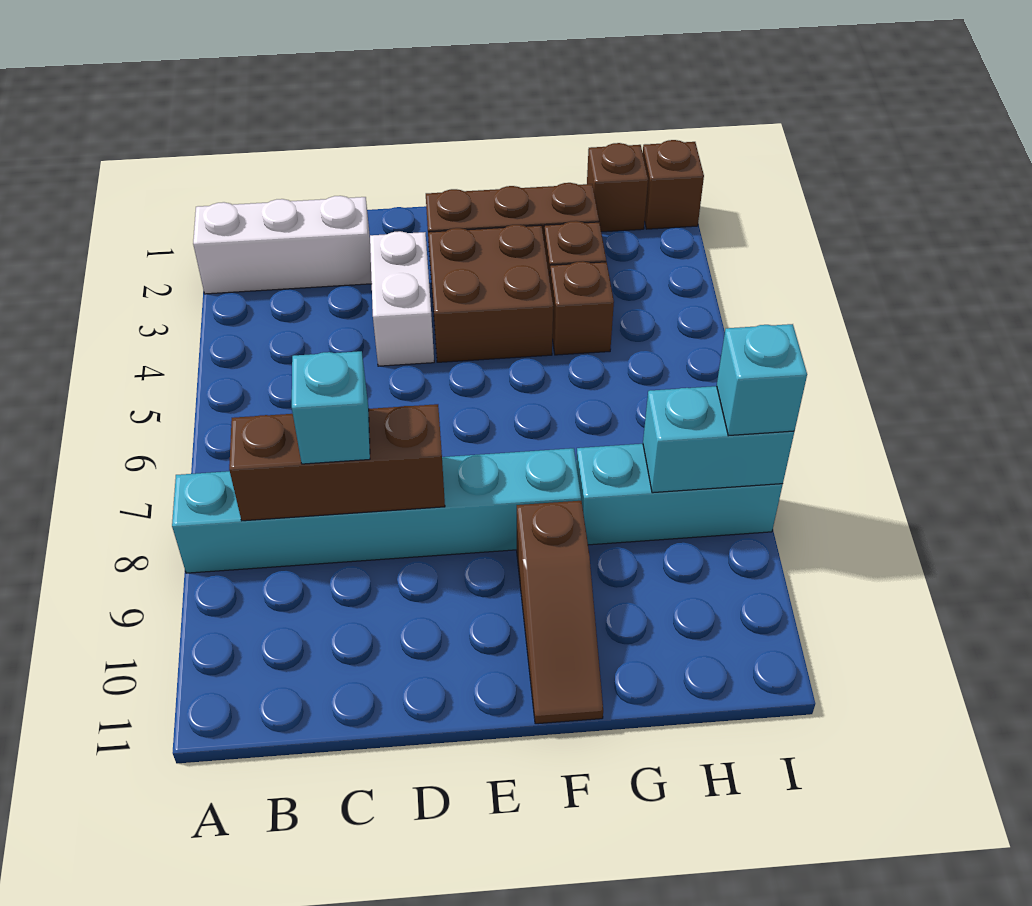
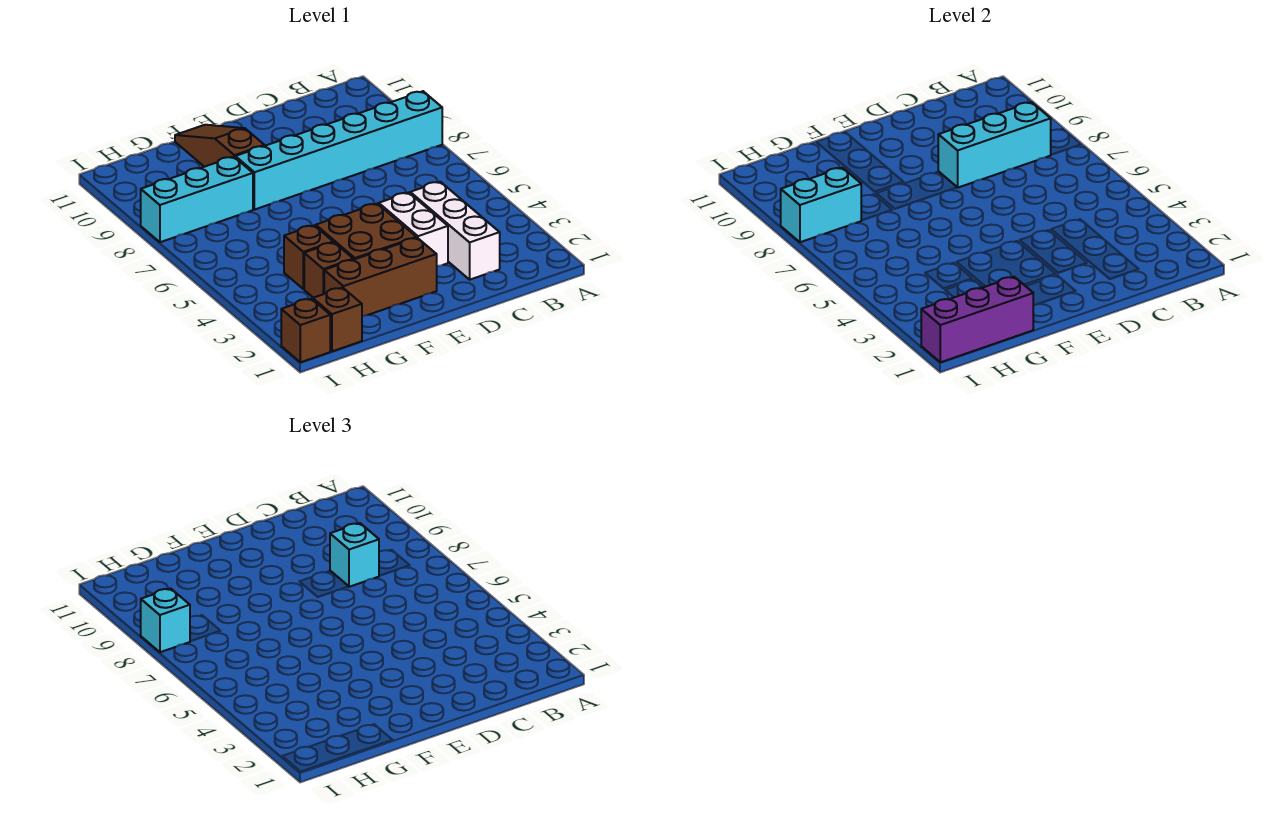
white 1x3 brick [193,196,372,294] -> white 1x3 brick turned to [410,182,500,280]
brown 1x3 brick [229,404,445,521] -> cyan 1x3 brick [938,102,1051,188]
none -> purple 1x3 brick [921,277,1033,362]

